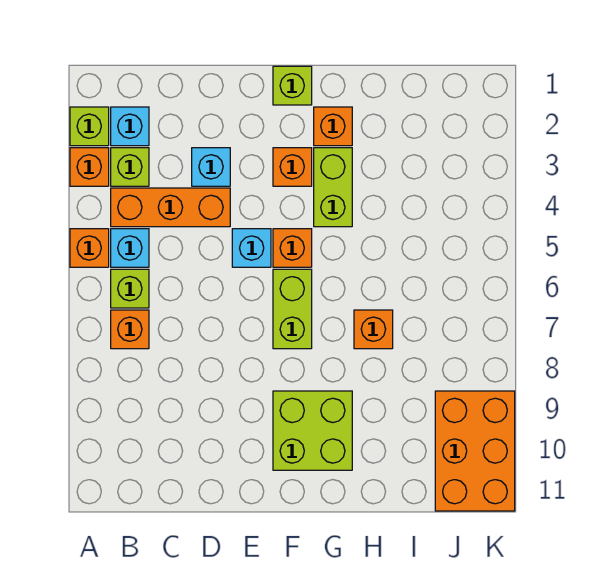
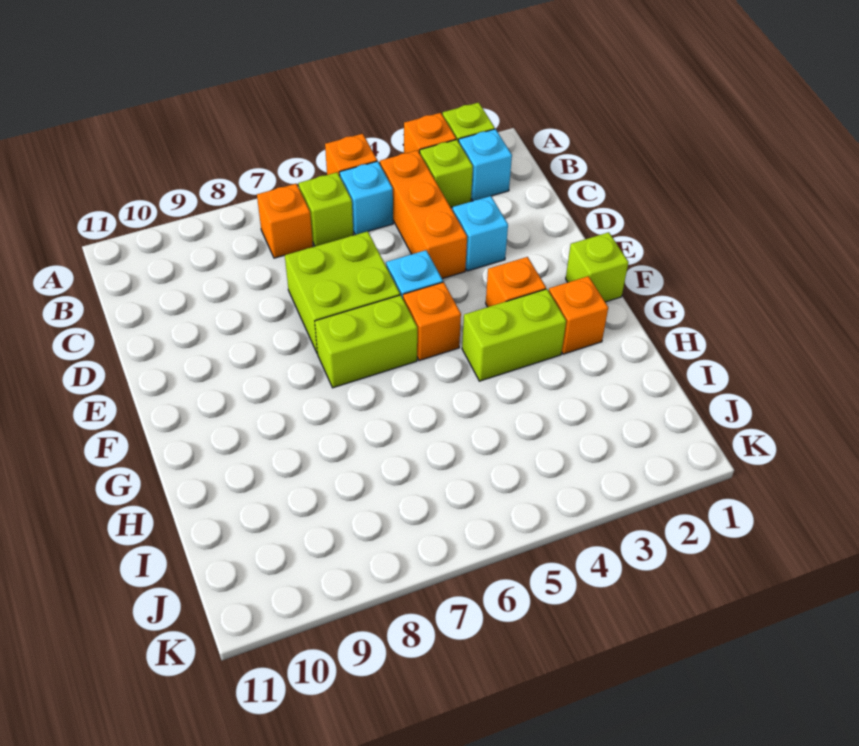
lime 2x2 brick [273,391,352,470] -> lime 2x2 brick moved to [285,231,400,354]
orange 1x1 brick [354,310,393,349] -> none
orange 2x3 brick [435,391,515,511] -> none

